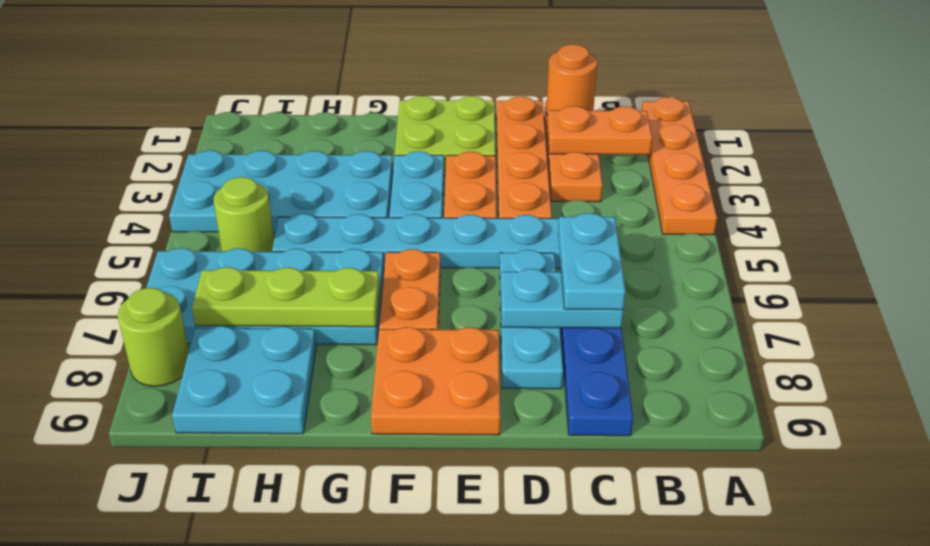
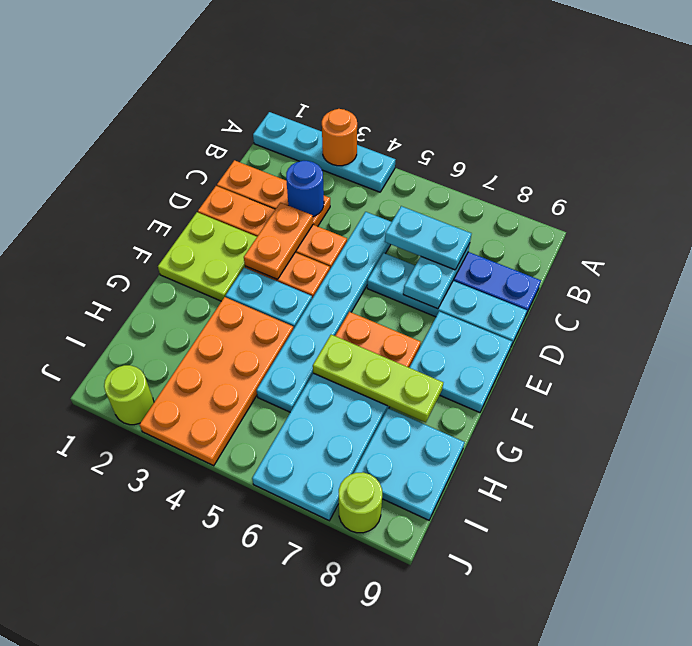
orange 1x4 plate [642,97,717,235] -> cyan 1x4 plate [253,112,395,192]
orange 1x2 plate [547,106,652,154] -> orange 1x2 plate moved to [244,203,313,279]
orange 1x1 round brick [546,44,597,116] -> orange 1x1 round brick moved to [322,109,357,166]
none -> blue 1x1 round brick [286,161,324,217]
cyan 1x3 plate [500,250,563,389] -> cyan 1x4 plate [367,253,527,346]
orange 2x2 plate [371,327,500,435] -> cyan 2x2 plate [409,311,512,413]
cyan 2x4 plate [169,151,393,232] -> orange 2x4 plate [139,297,293,466]
lime 1x3 plate [192,267,380,327] -> lime 1x3 plate turned to [313,335,443,422]
lime 1x1 round brick [214,177,274,252] -> lime 1x1 round brick moved to [104,365,154,425]

